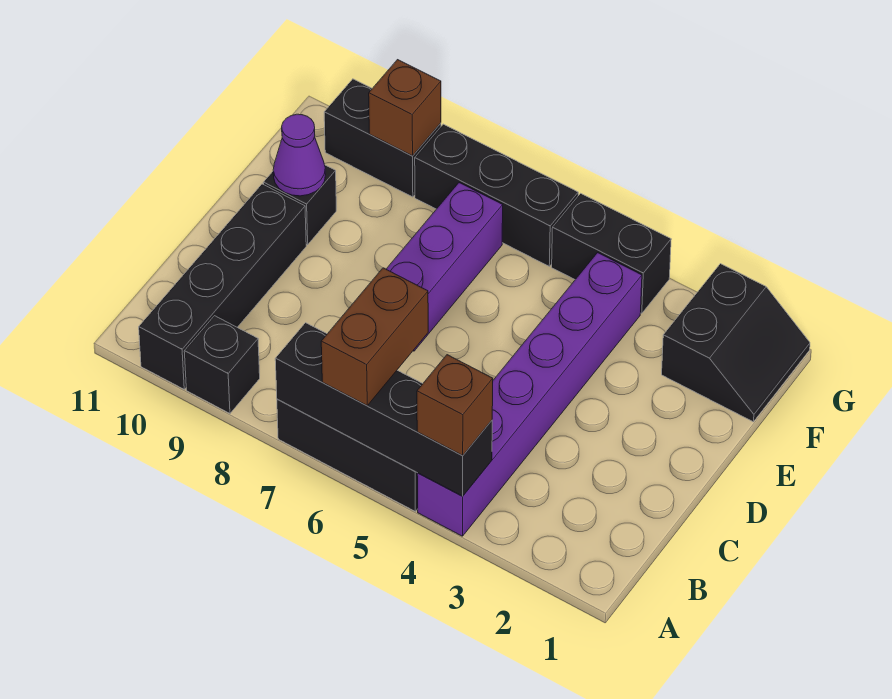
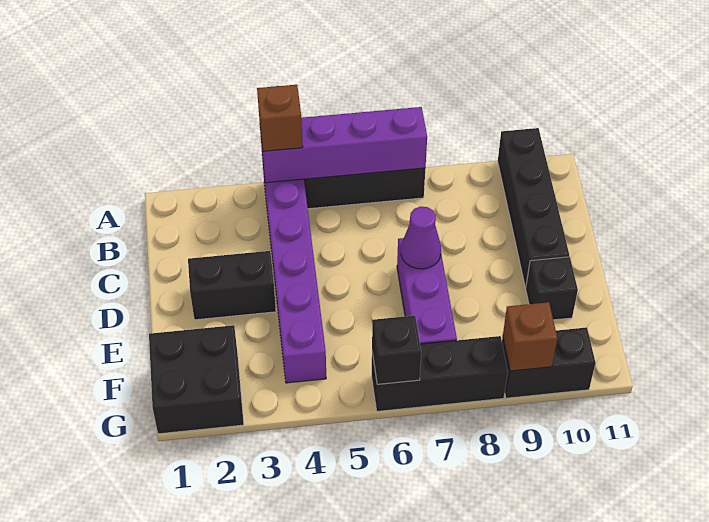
black 1x4 brick [275,323,492,496] -> purple 1x4 brick [260,107,427,183]
brown 1x2 brick [321,268,428,406] -> none
black 1x1 brick [184,316,260,413] -> black 1x1 brick moved to [372,316,421,384]
purple 1x1 cone [273,114,326,196] -> purple 1x1 cone moved to [401,206,441,269]
black 2x2 slope [662,264,810,422] -> black 2x2 brick [149,325,244,434]
black 1x2 brick [552,193,671,313] -> black 1x2 brick moved to [188,251,276,320]

